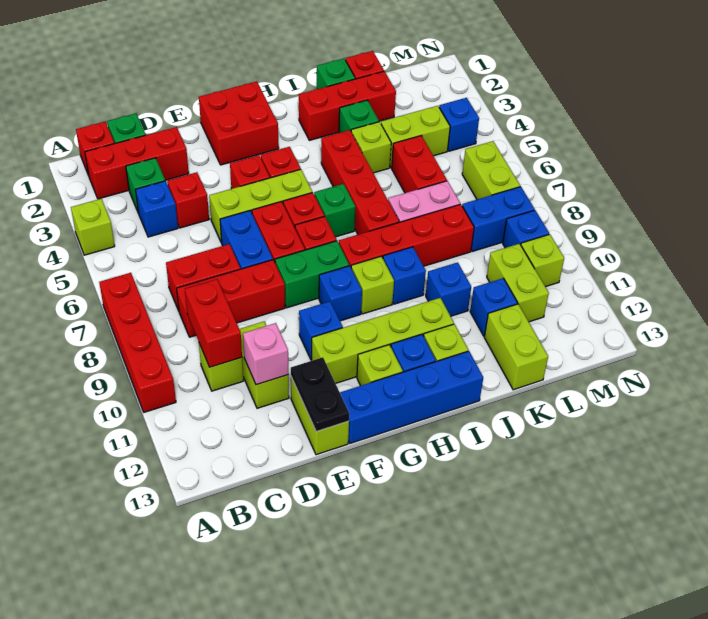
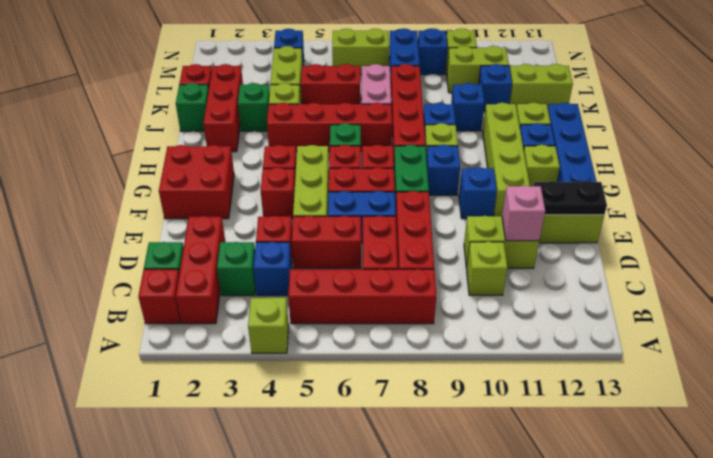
red 1x4 brick [99,273,176,412] -> red 1x4 brick moved to [288,269,436,324]
red 1x2 brick [185,279,242,367] -> red 1x2 brick moved to [292,216,361,269]

